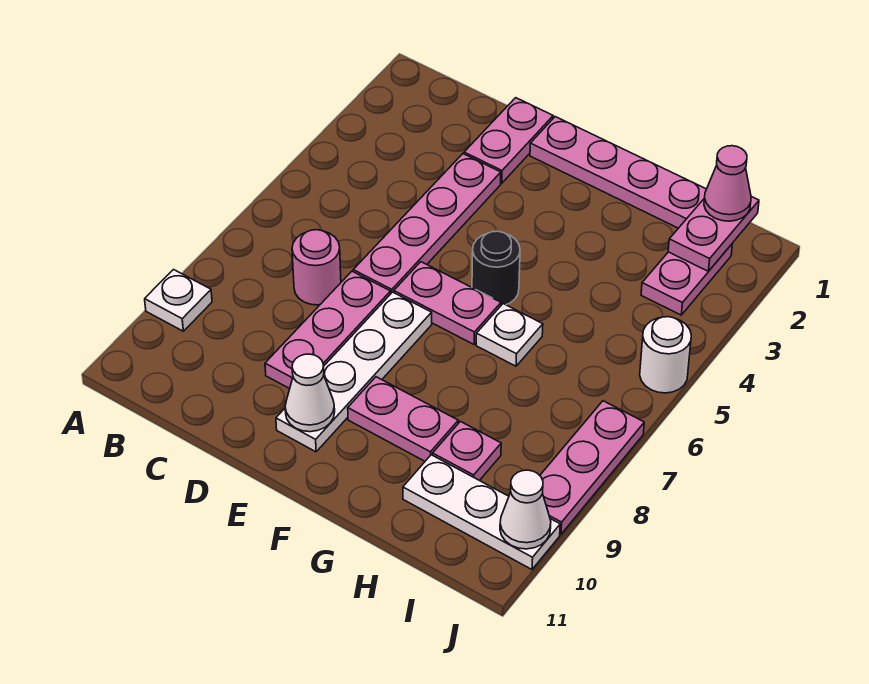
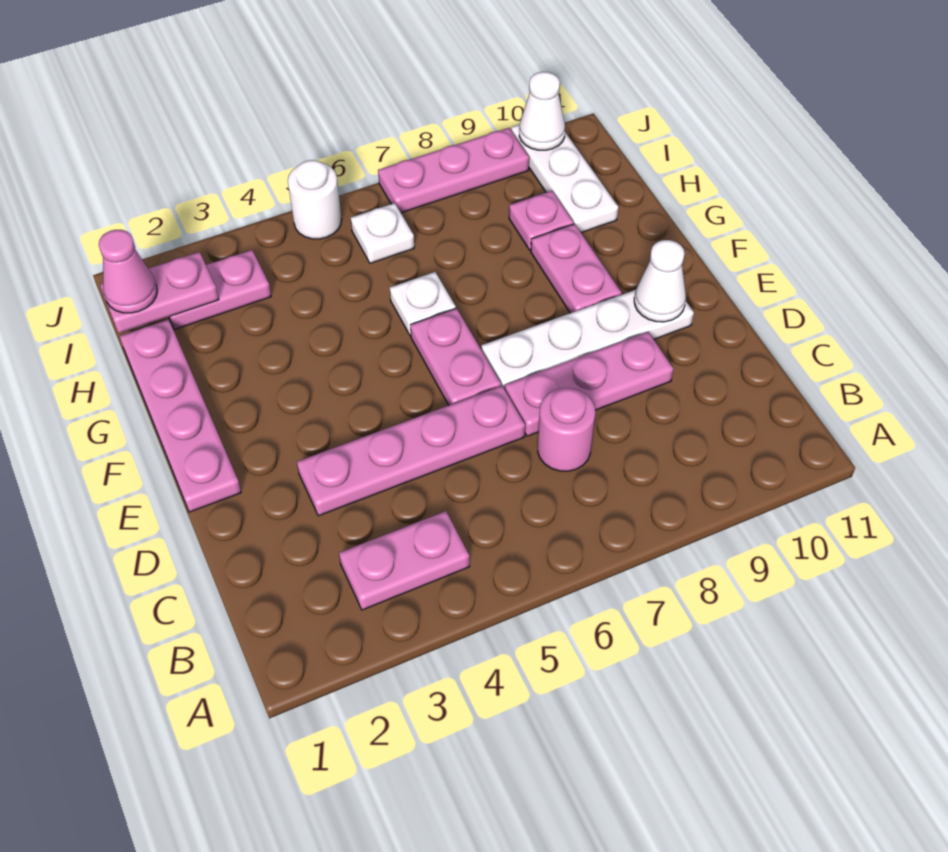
white 1x1 plate [145,270,212,331] -> white 1x1 plate moved to [351,203,414,263]
pink 1x2 plate [464,98,553,183] -> pink 1x2 plate moved to [339,511,470,610]
black 1x1 round brick [472,231,520,305] -> none

